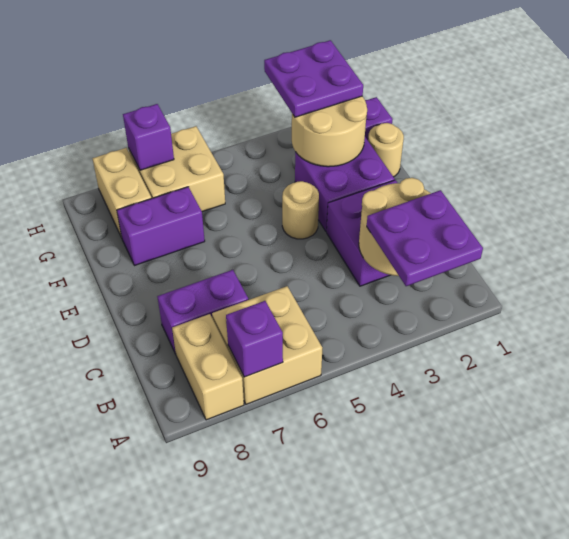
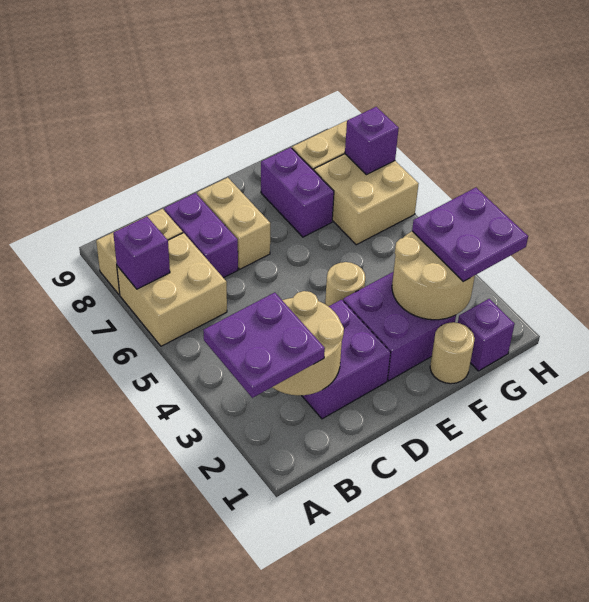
none -> tan 1x2 brick [197,177,270,269]

